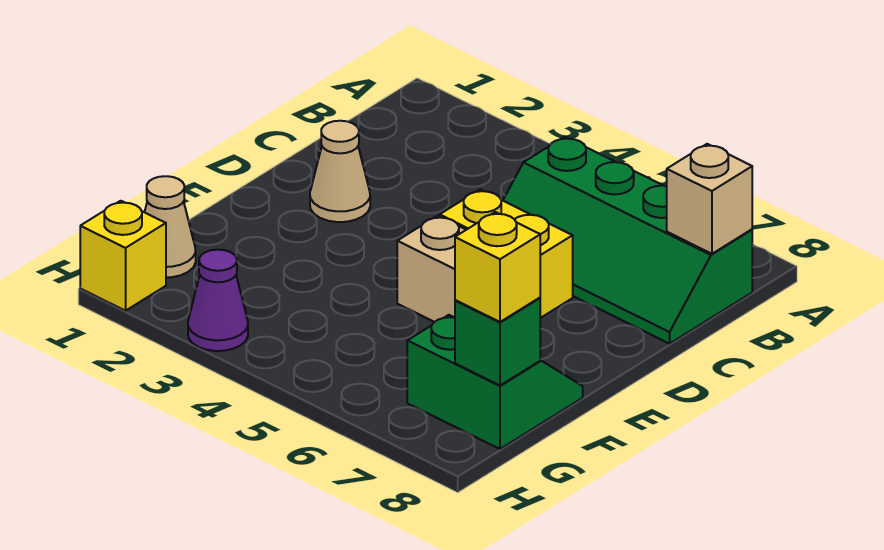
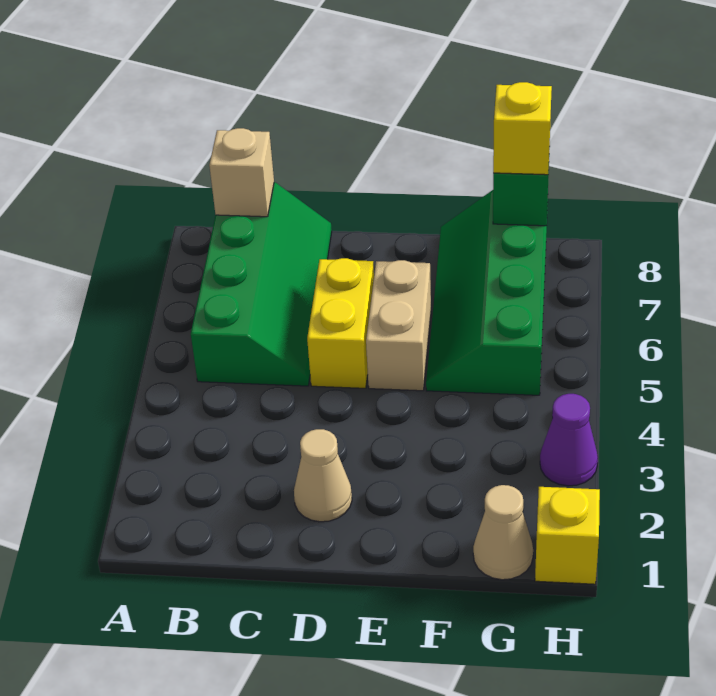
green 2x2 slope [407,315,583,449] -> green 2x4 slope [426,190,548,395]

